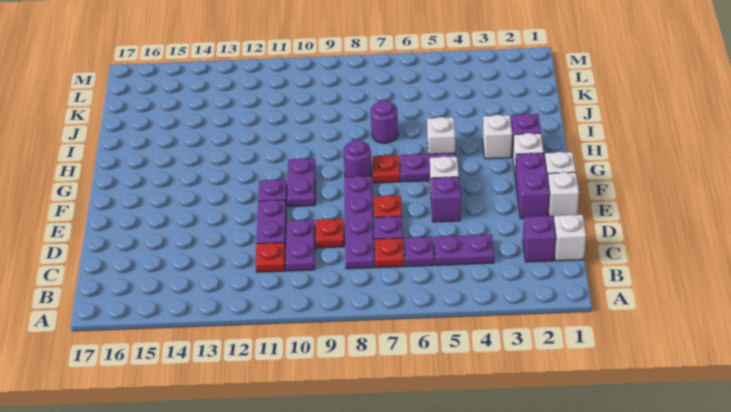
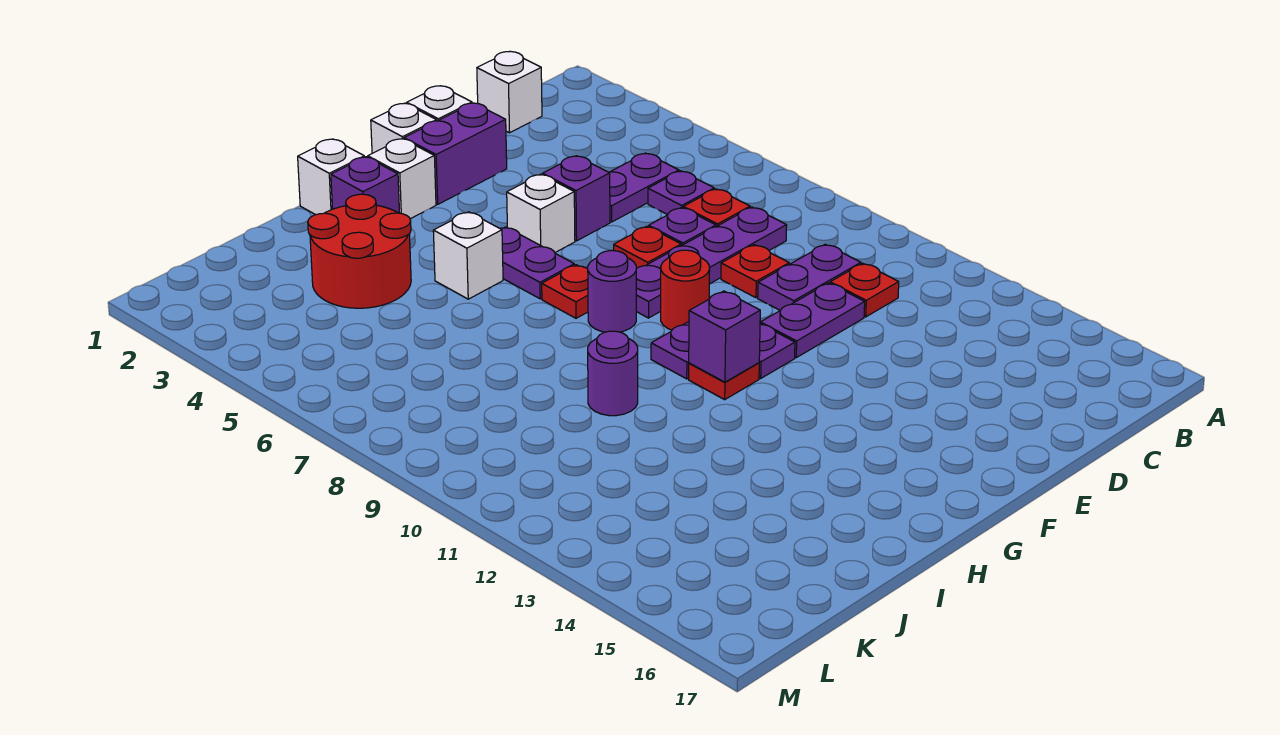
purple 1x1 brick [523,216,556,262] -> purple 1x1 brick moved to [689,291,760,382]
purple 1x2 plate [434,234,494,265] -> purple 1x2 plate turned to [609,153,679,222]
none -> red 1x1 round brick [661,250,710,330]
none -> red 1x1 plate [689,363,759,400]
white 1x1 brick [483,115,512,159] -> white 1x1 brick moved to [298,139,364,215]
none -> red 2x2 round brick [308,194,411,308]
purple 1x1 round brick [371,100,398,143] -> purple 1x1 round brick moved to [588,331,638,416]

